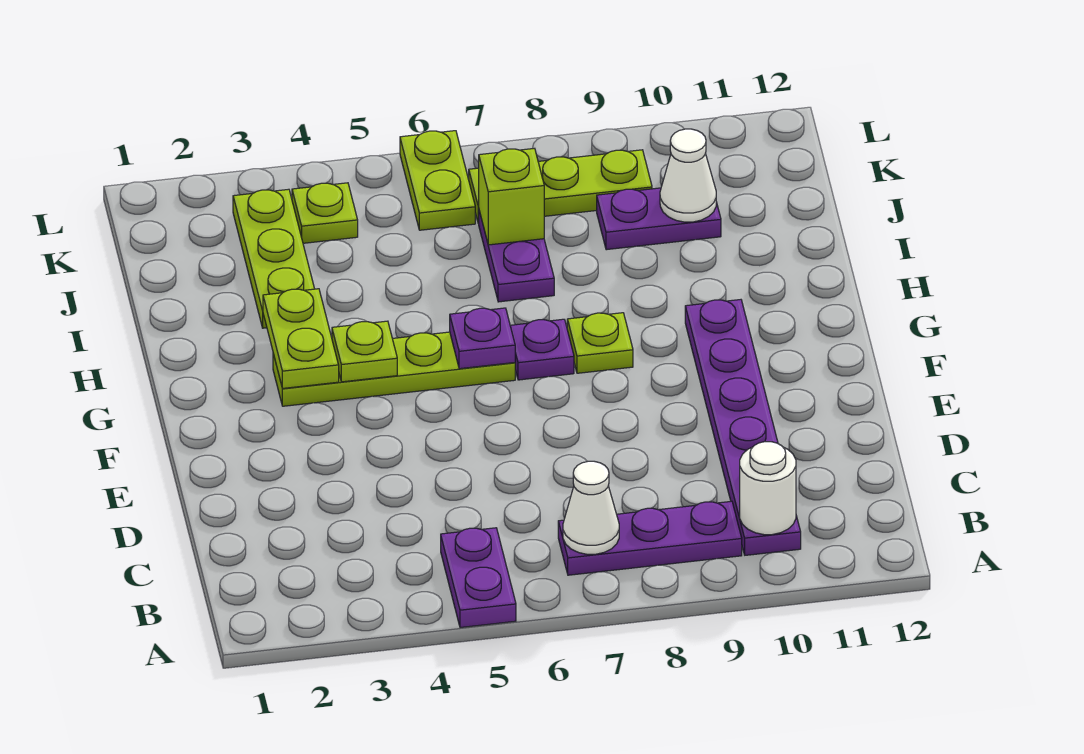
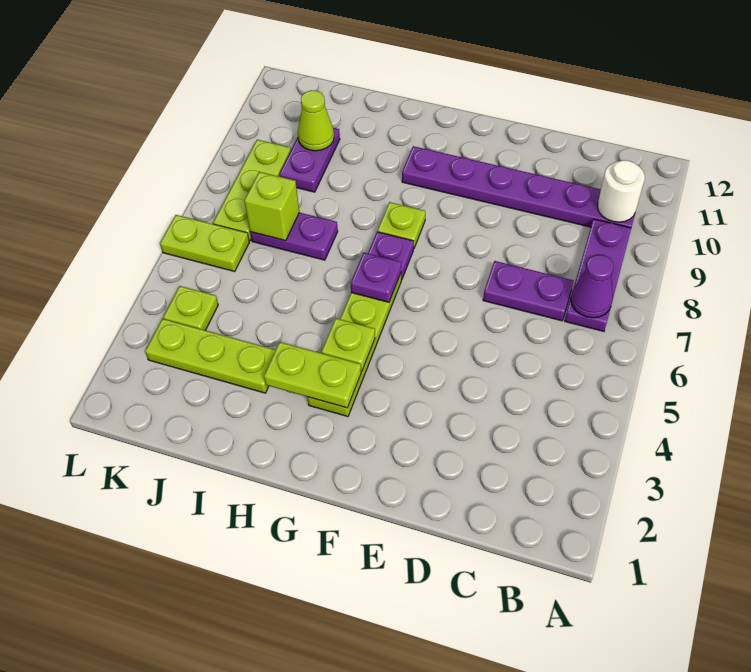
purple 1x2 plate [441,528,516,628] -> purple 1x2 plate moved to [483,261,573,321]
white 1x1 cone [563,461,619,554] -> purple 1x1 cone [571,255,613,318]
white 1x1 cone [660,129,716,222] -> lime 1x1 cone [298,90,334,151]

